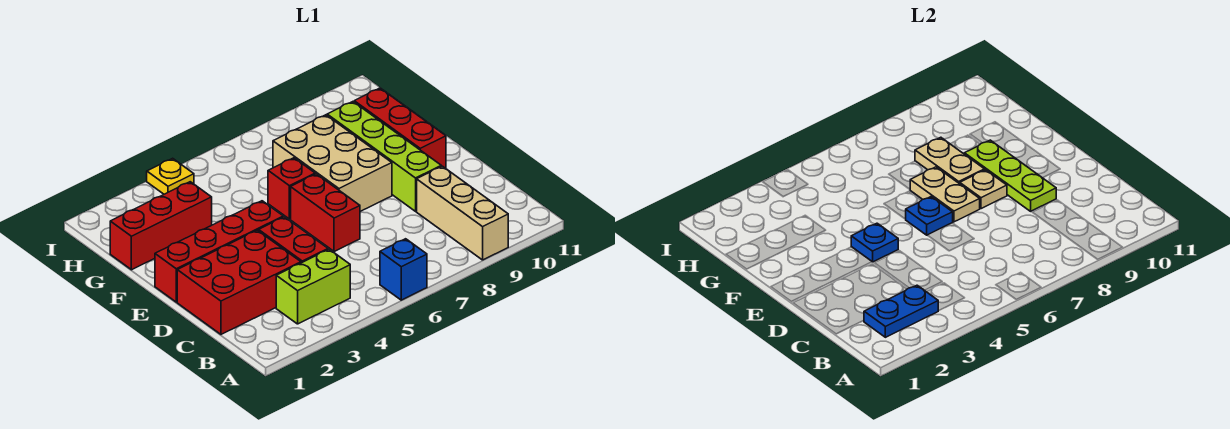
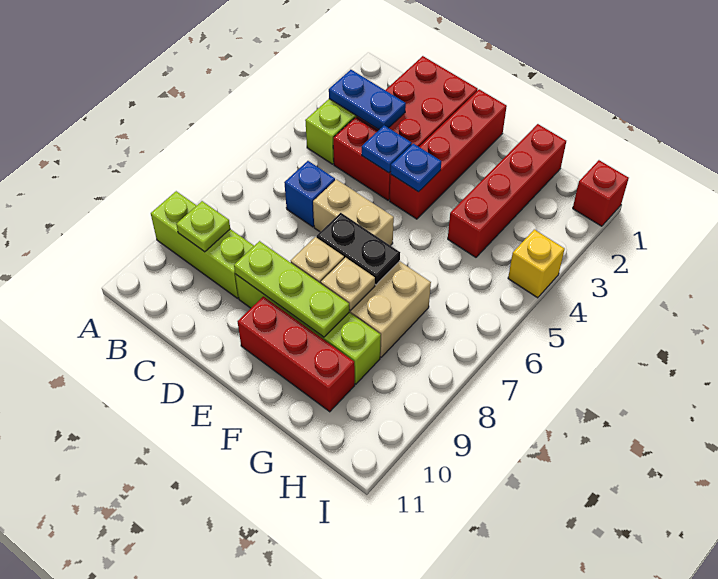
blue 1x1 brick [380,239,427,300] -> blue 1x1 brick moved to [284,161,335,227]
tan 1x3 brick [417,166,508,260] -> lime 1x3 brick [151,191,254,298]
blue 1x2 plate [864,285,938,337] -> blue 1x2 plate turned to [329,70,406,130]
none -> lime 1x1 plate [176,201,230,252]
red 1x2 brick [291,174,360,252] -> tan 1x2 brick [313,179,394,246]
blue 1x1 plate [906,197,953,235] -> blue 1x1 plate moved to [362,125,412,173]
tan 1x2 plate [910,167,980,222] -> black 1x2 plate [317,213,400,285]
red 1x1 brick [268,158,315,219] -> red 1x1 brick moved to [573,160,629,226]
tan 1x2 plate [915,137,984,184] -> tan 1x1 plate [321,258,375,311]
red 1x3 brick [110,182,212,270] -> red 1x4 brick [448,124,566,257]
yellow 1x1 plate [147,158,194,194] -> yellow 1x1 brick [508,229,565,298]

